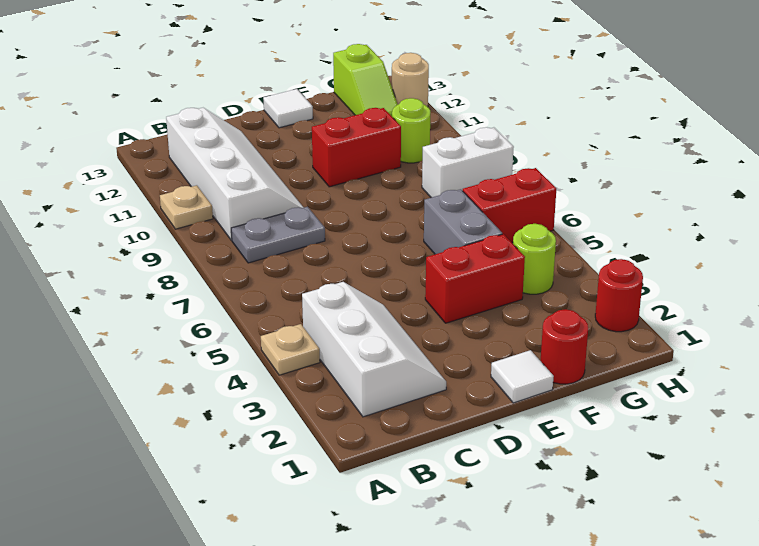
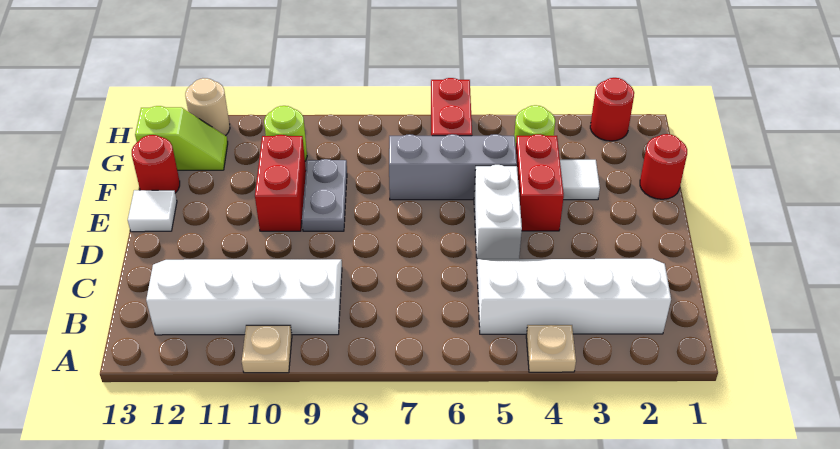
white 2x3 slope [302,282,446,417] -> white 2x4 slope [477,259,671,334]
grey 1x2 plate [231,207,325,263] -> grey 1x2 plate moved to [302,159,347,231]
white 1x1 tile [491,350,554,403] -> white 1x1 tile moved to [560,160,600,200]
grey 1x2 brick [424,189,502,254] -> grey 1x3 brick [389,134,517,200]
none -> red 1x1 round brick [132,135,180,193]
white 1x2 brick [422,127,514,198] -> white 1x2 brick moved to [474,165,522,259]

